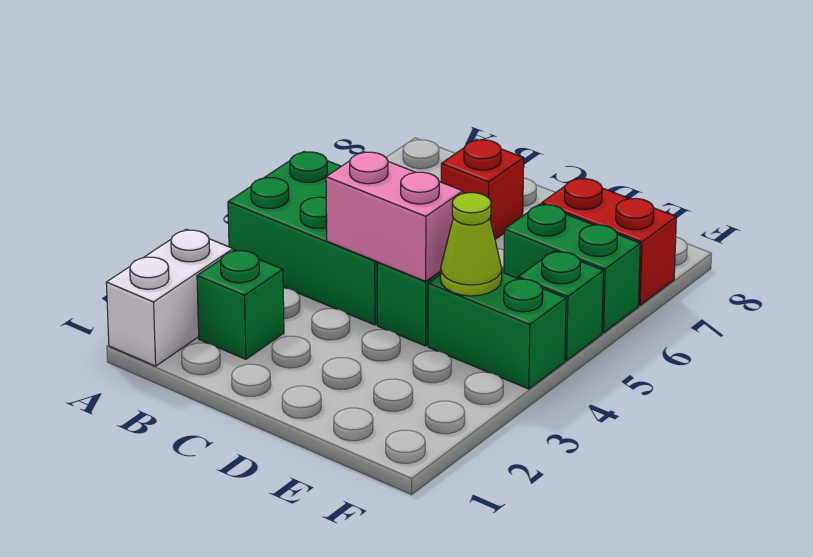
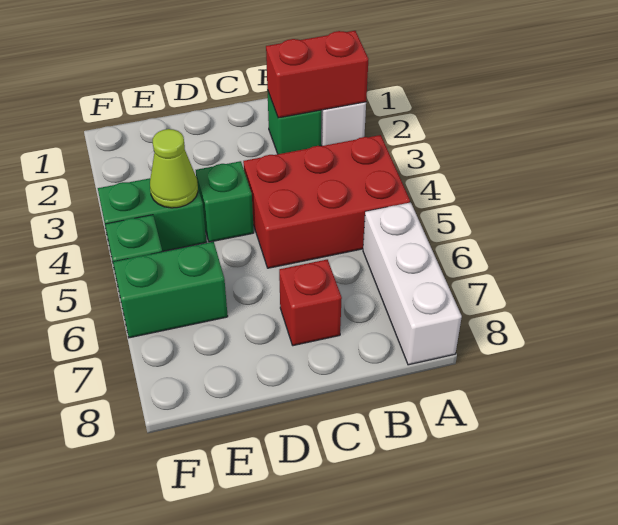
green 2x3 brick [228,152,377,325] -> red 2x3 brick [243,135,410,268]
none -> white 1x3 brick [363,202,462,365]
pink 1x2 brick [326,152,463,281] -> none
red 1x2 brick [542,178,676,305] -> red 1x2 brick moved to [266,31,368,118]

